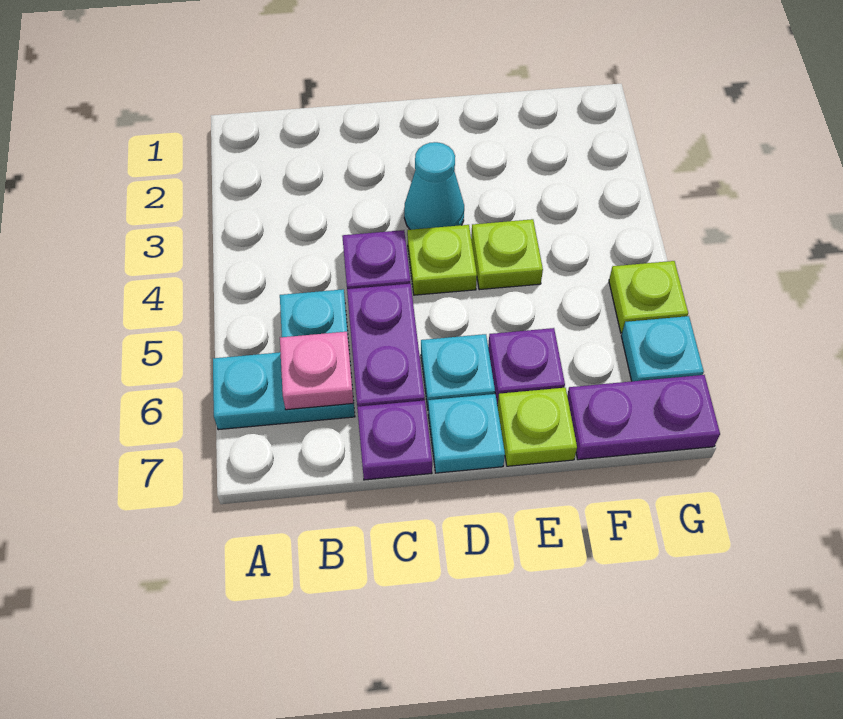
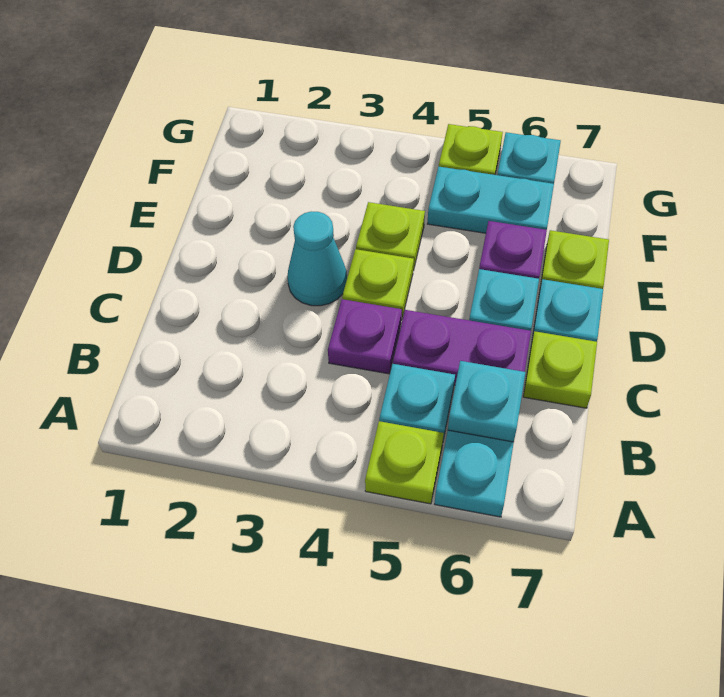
none -> lime 1x1 plate [365,421,444,504]
pink 1x1 plate [280,332,353,410] -> cyan 1x1 plate [448,361,525,442]
purple 1x1 plate [357,400,432,480] -> lime 1x1 plate [523,331,597,408]
none -> cyan 1x2 plate [428,167,554,233]
purple 1x2 plate [567,375,720,460] -> none

